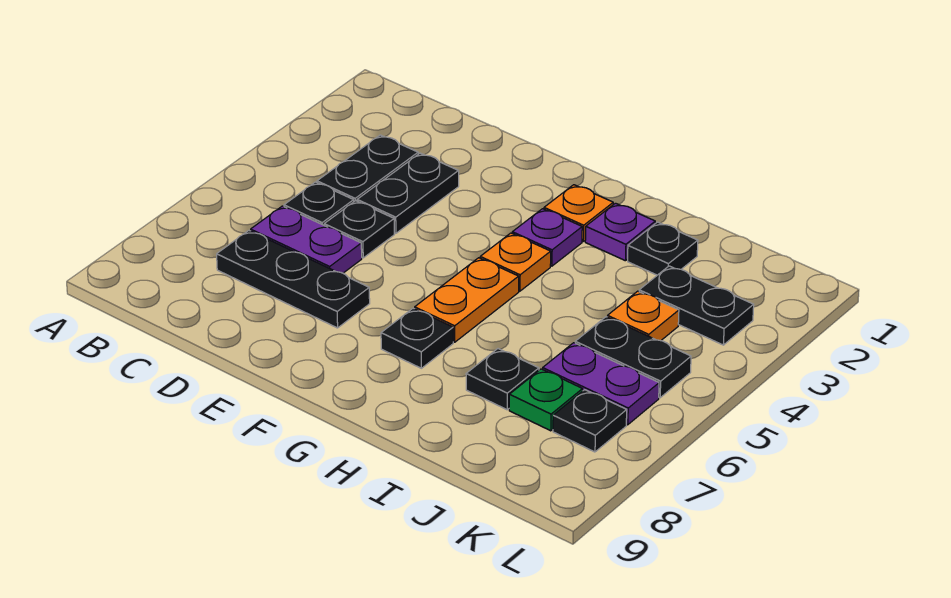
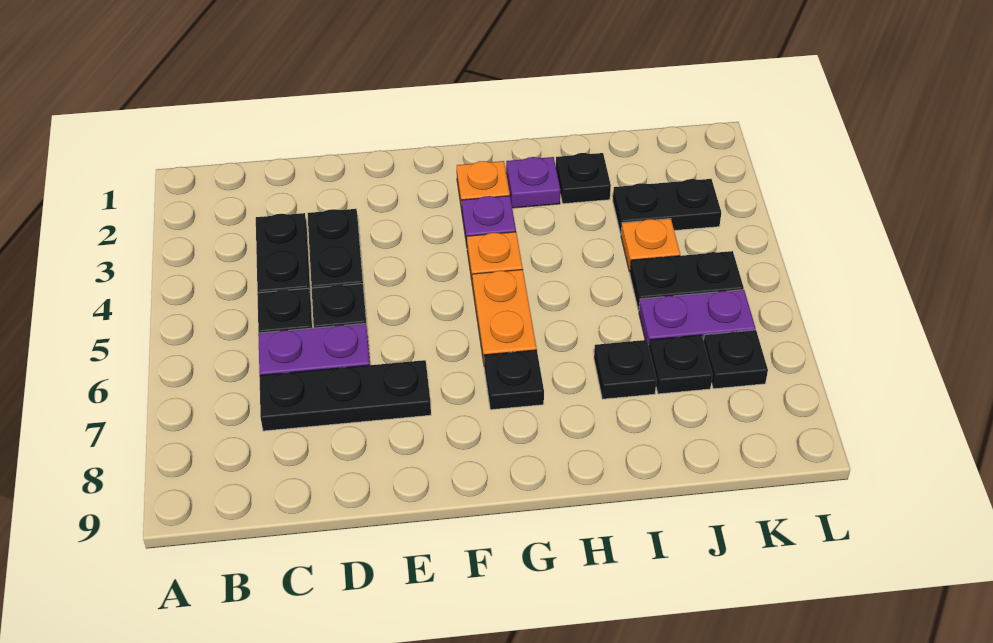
green 1x1 plate [509,369,583,431] -> black 1x1 plate [649,335,712,394]

